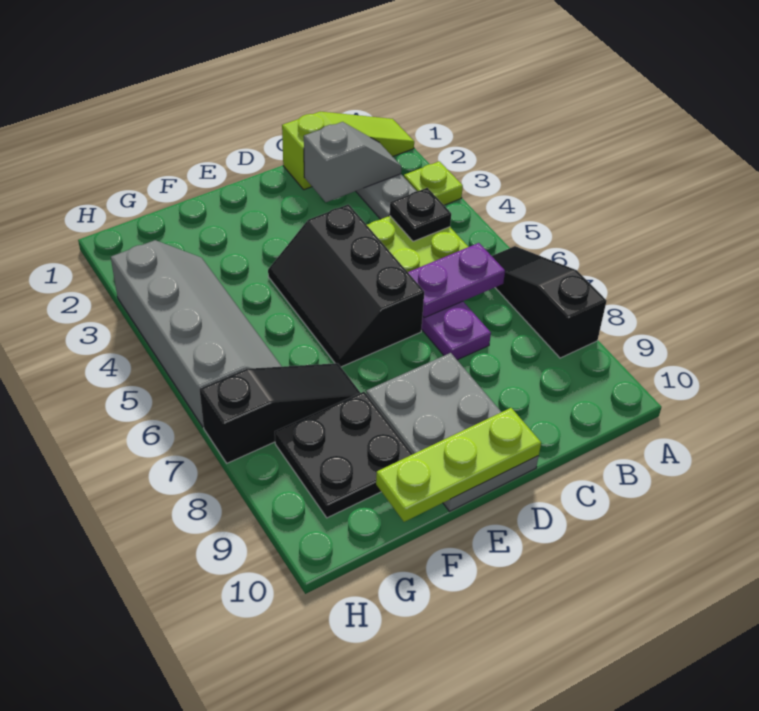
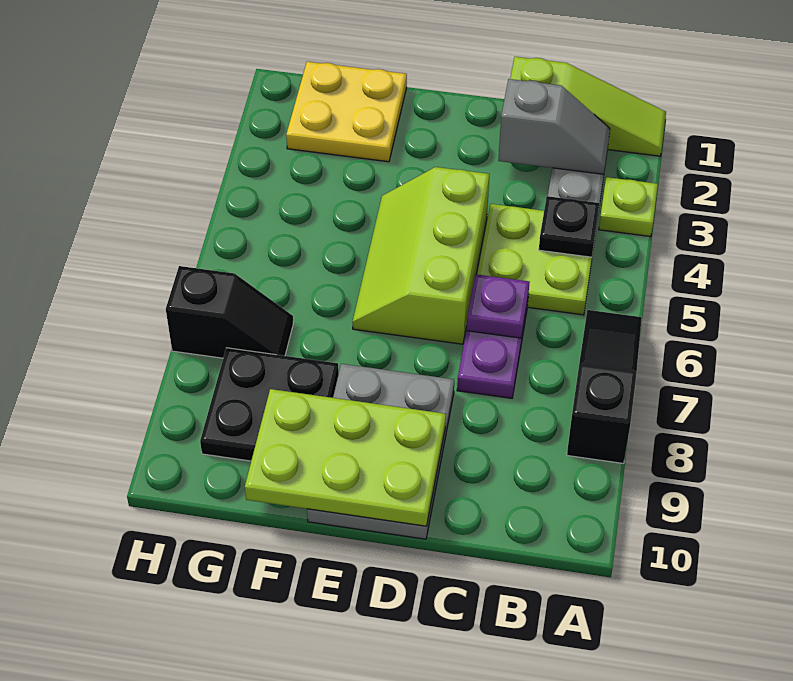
purple 1x2 plate [408,243,505,318] -> purple 1x1 plate [466,274,530,338]
black 2x3 slope [268,204,424,367] -> lime 2x3 slope [353,167,489,344]
lime 1x3 plate [376,408,541,522] -> lime 2x3 plate [245,389,446,526]
none -> yellow 2x2 plate [286,62,407,162]
black 1x3 slope [199,363,361,463] -> black 1x2 slope [166,266,293,358]
grey 2x4 slope [111,240,282,427] -> none

